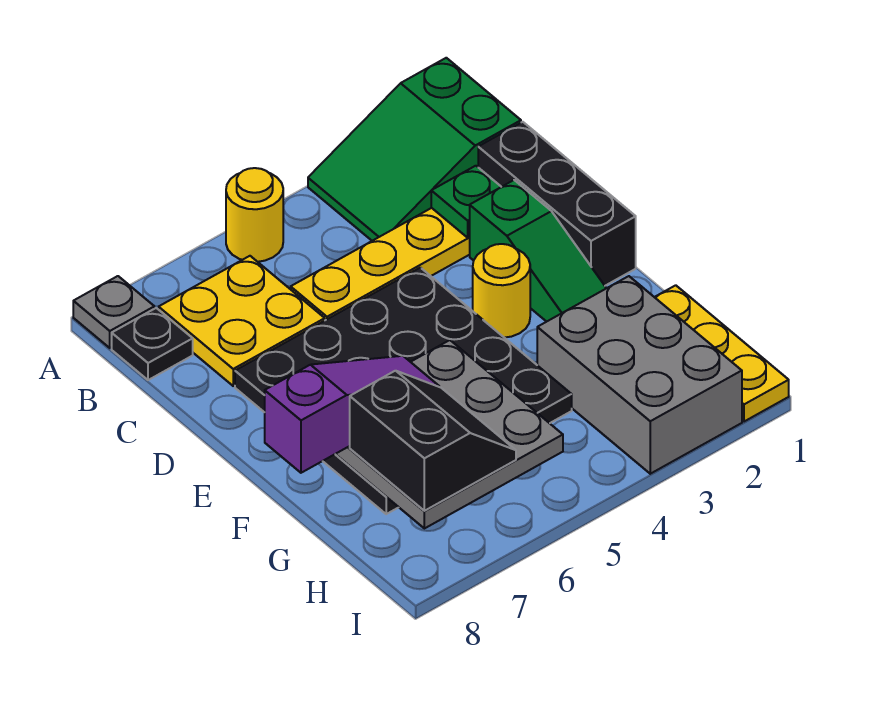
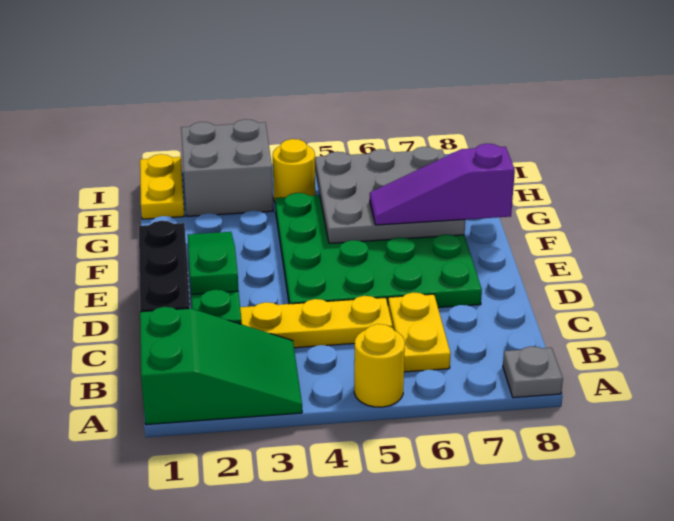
yellow 2x2 plate [159,256,325,386] -> yellow 1x2 plate [388,292,451,372]
black 1x1 plate [112,308,193,380] -> none
black 4x4 plate [235,268,572,514] -> green 4x4 plate [275,193,482,308]
yellow 1x1 round brick [473,244,530,338] -> yellow 1x1 round brick moved to [273,139,315,201]
yellow 1x3 plate [655,285,789,422] -> yellow 1x2 plate [140,154,185,219]
grey 2x3 brick [537,276,742,474] -> grey 2x2 brick [181,119,273,216]
black 2x2 slope [350,371,516,511] -> none

